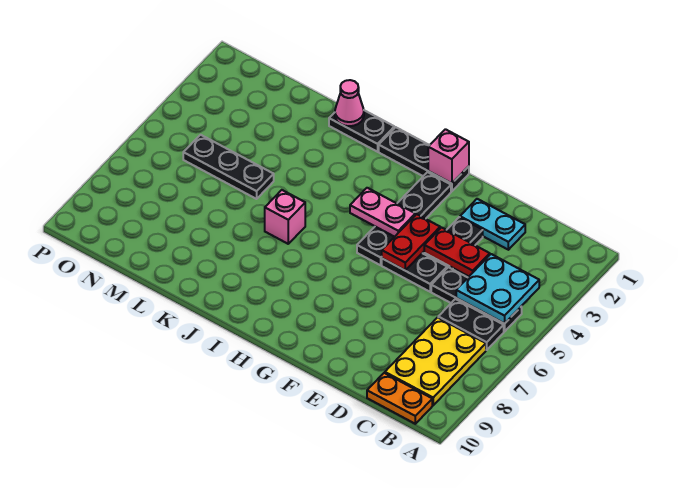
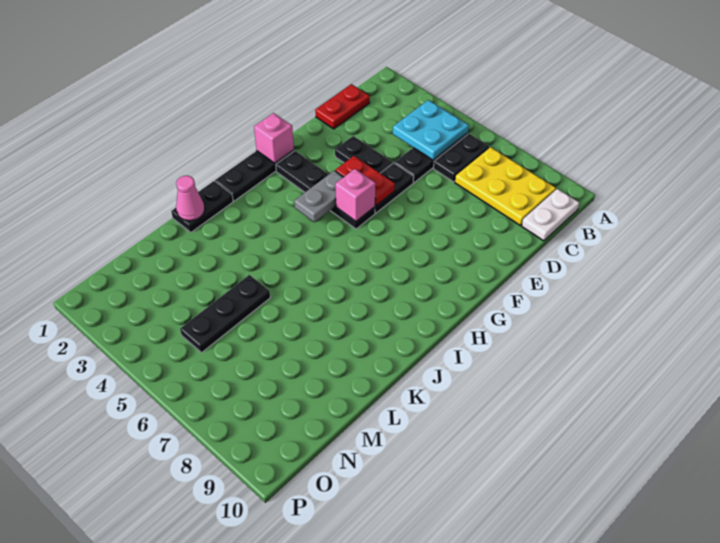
orange 1x2 plate [367,373,432,424] -> white 1x2 plate [522,189,579,241]
cyan 1x2 plate [460,199,525,250] -> none
red 1x2 plate [424,228,490,276] -> red 1x2 plate moved to [315,84,370,129]
pink 1x2 plate [350,188,415,237] -> grey 1x2 plate [294,171,343,222]
pink 1x1 brick [265,190,305,244] -> pink 1x1 brick moved to [335,169,376,221]

